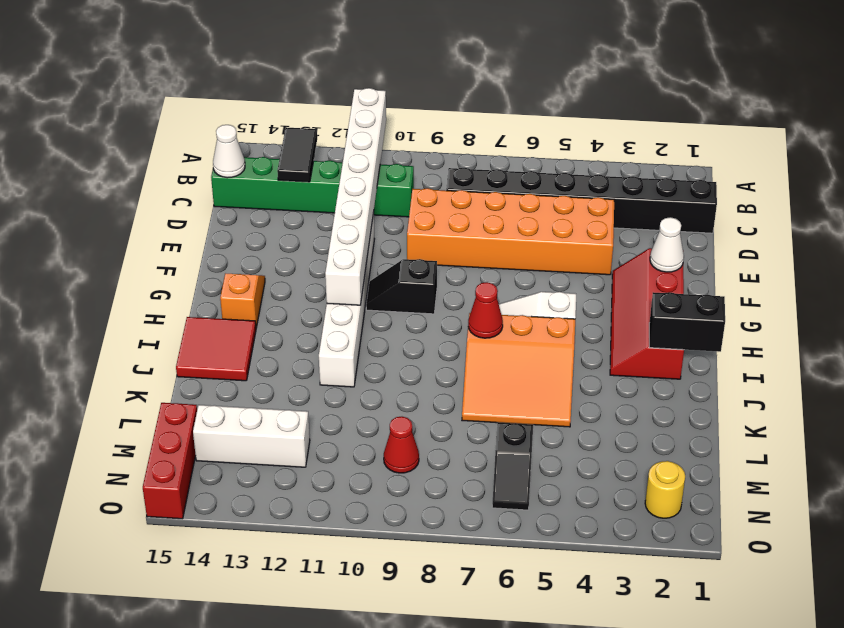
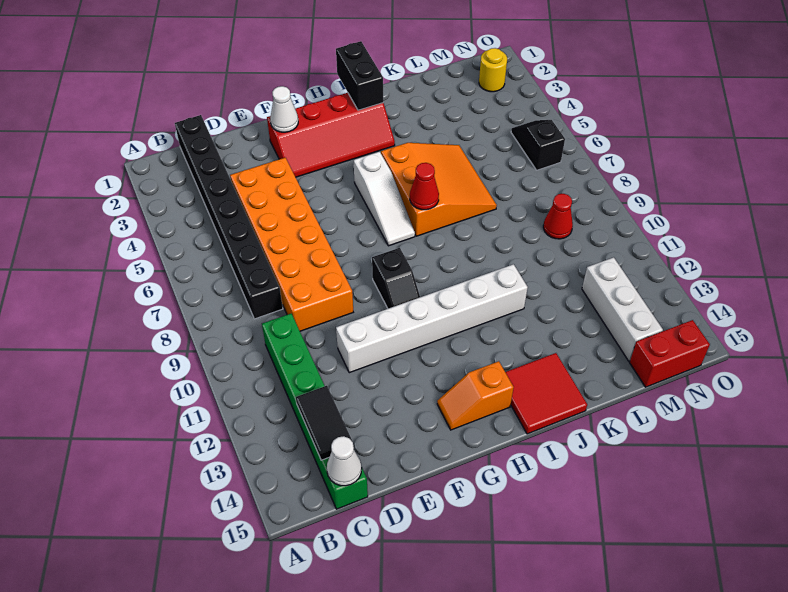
white 1x8 brick [325,88,386,305] -> none
black 1x2 tile [277,127,317,182] -> black 1x2 tile turned to [296,386,353,460]
black 1x2 slope [492,422,533,510] -> black 1x2 slope turned to [511,120,565,170]
red 1x3 brick [143,403,197,519] -> red 1x2 brick [630,320,710,387]

